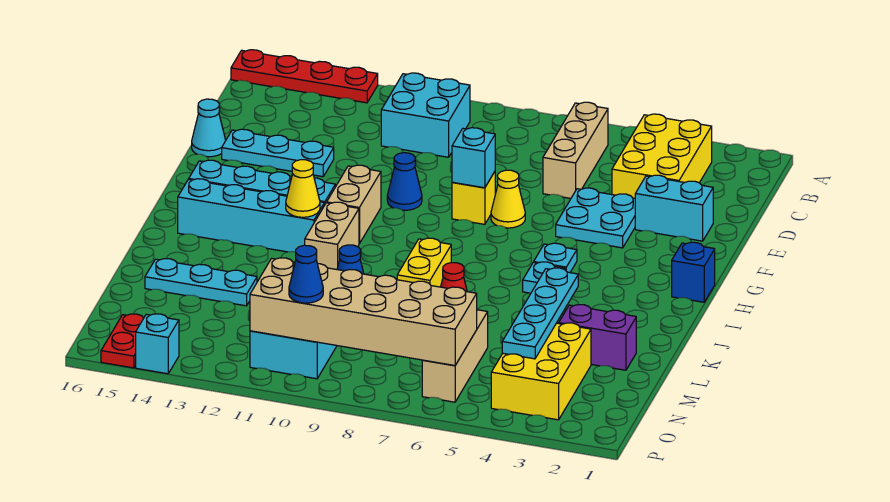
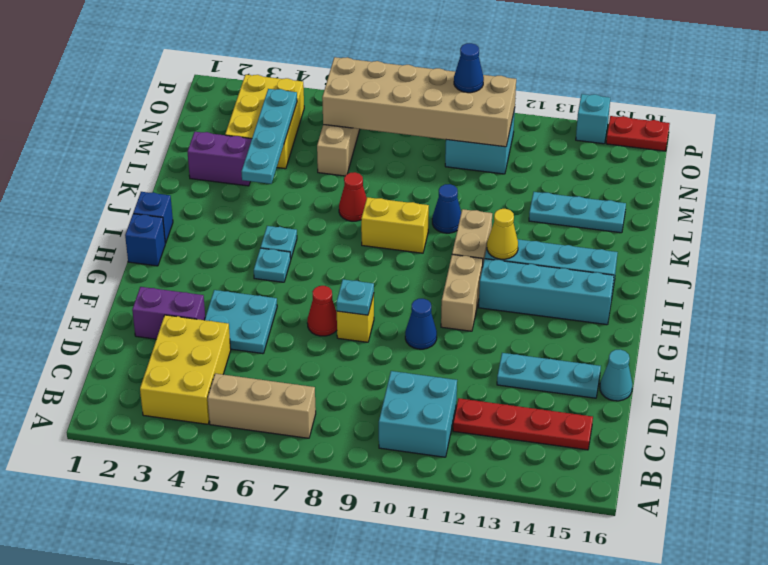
red 1x4 plate [231,50,378,103] -> red 1x4 plate moved to [453,398,593,450]
tan 1x3 brick [543,102,608,198] -> tan 1x3 brick turned to [208,374,316,438]
cyan 1x2 brick [635,175,713,241] -> purple 1x2 brick [132,287,205,339]
yellow 1x1 cone [491,170,525,228] -> red 1x1 cone [307,286,337,336]
cyan 1x1 brick [452,128,495,188] -> cyan 1x1 plate [336,279,374,315]
none -> blue 1x1 brick [133,192,173,243]
yellow 1x2 brick [397,238,451,287] -> yellow 1x2 brick turned to [361,197,429,253]
red 1x2 plate [101,314,144,368] -> red 1x2 plate turned to [606,116,670,151]

